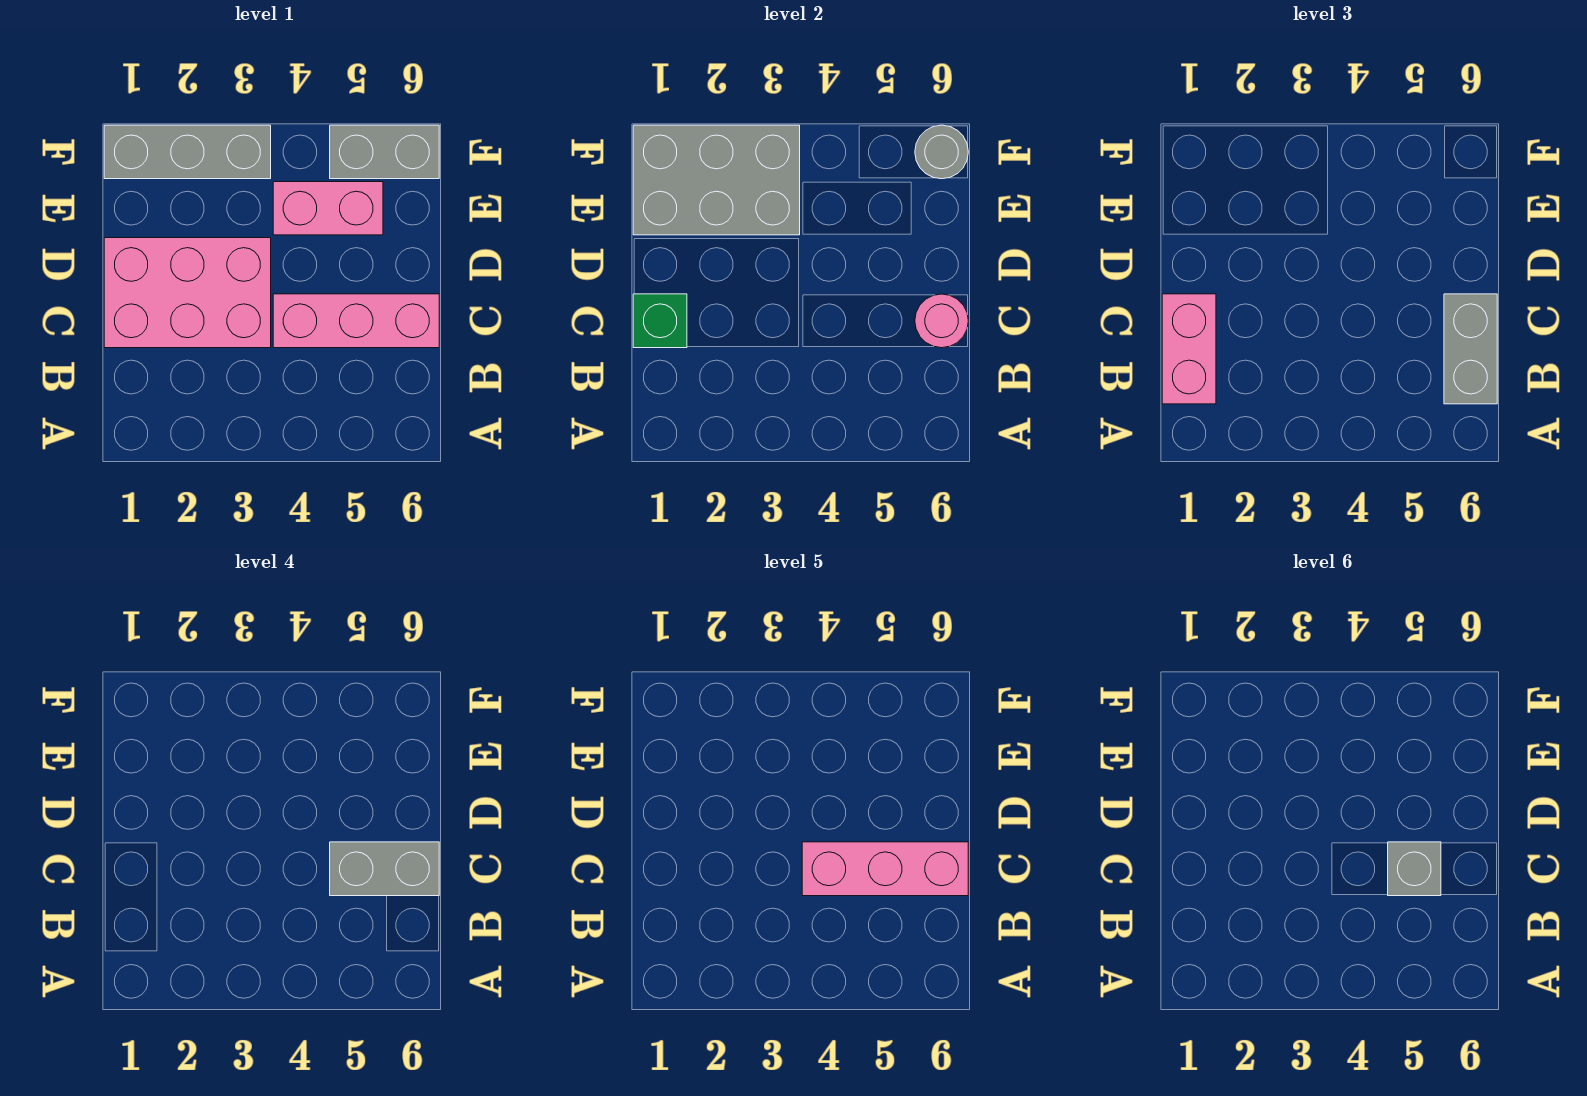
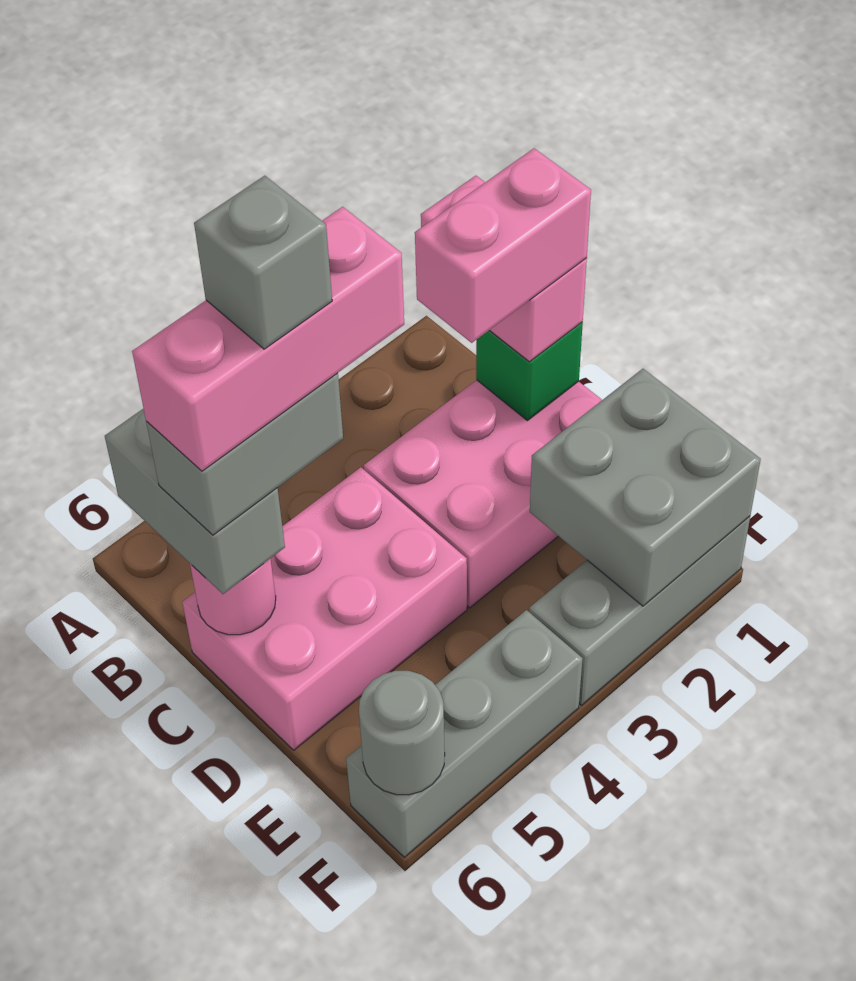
pink 1x3 brick [273,294,439,348] -> pink 2x3 brick [182,467,467,750]
grey 2x3 brick [633,125,800,235] -> grey 2x2 brick [530,369,761,606]
pink 1x2 brick [273,182,383,235] -> pink 1x2 brick moved to [415,148,591,343]
grey 1x2 brick [330,125,439,179] -> grey 1x3 brick [346,610,583,857]

